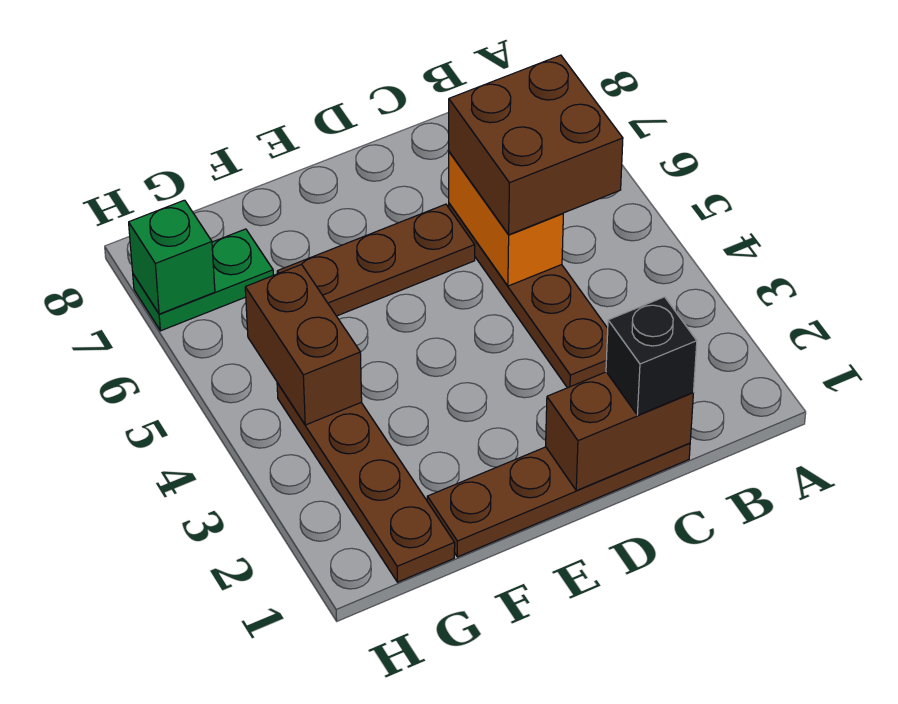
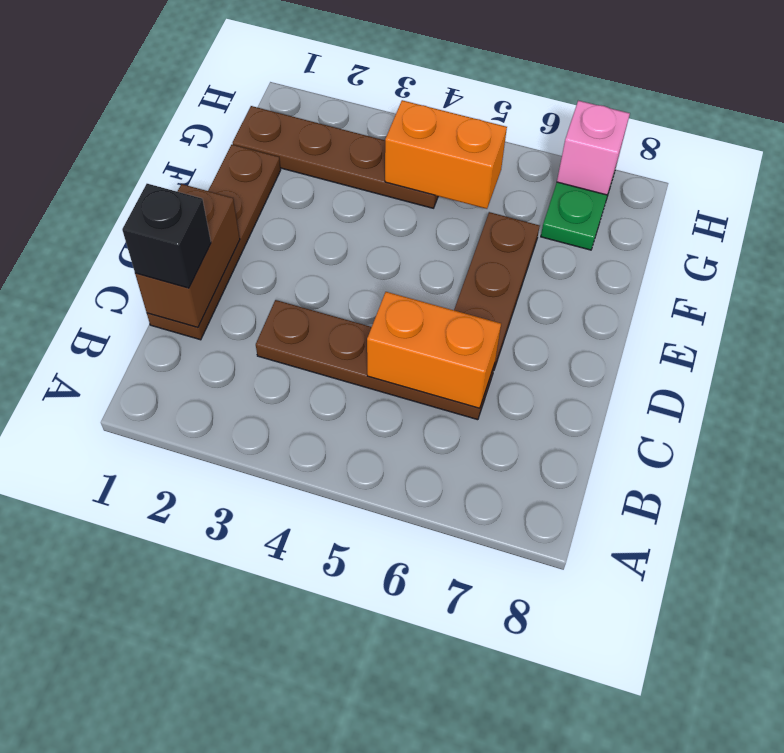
brown 2x2 brick [449,55,623,235] -> none
brown 1x2 brick [245,264,362,425] -> orange 1x2 brick [385,100,507,209]
green 1x1 brick [129,200,215,314] -> pink 1x1 brick [557,101,630,195]

